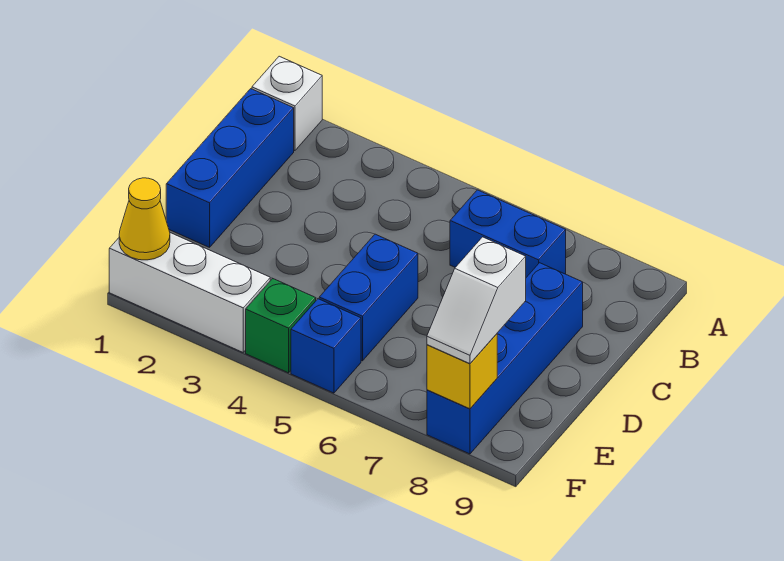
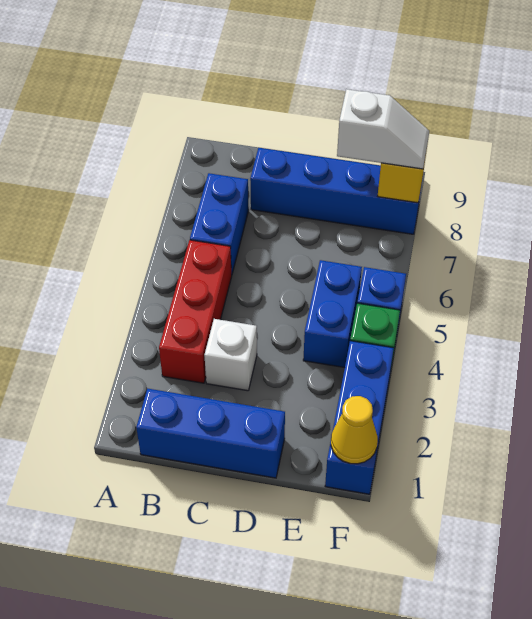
white 1x1 brick [252,56,322,151] -> white 1x1 brick moved to [204,319,257,391]
none -> red 1x3 brick [159,240,232,383]
blue 1x2 brick [319,234,418,361] -> blue 1x2 brick turned to [303,260,362,368]
white 1x3 brick [109,233,270,352] -> blue 1x3 brick [325,341,394,494]

